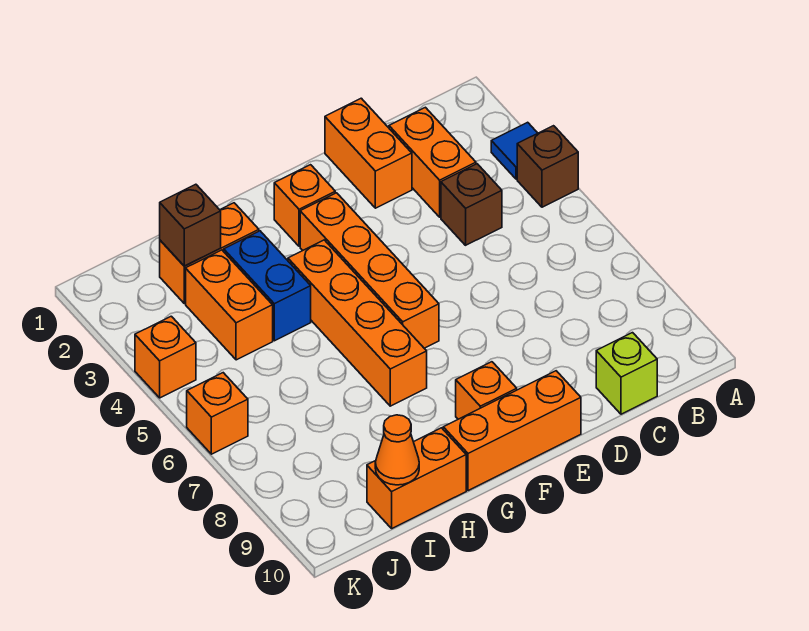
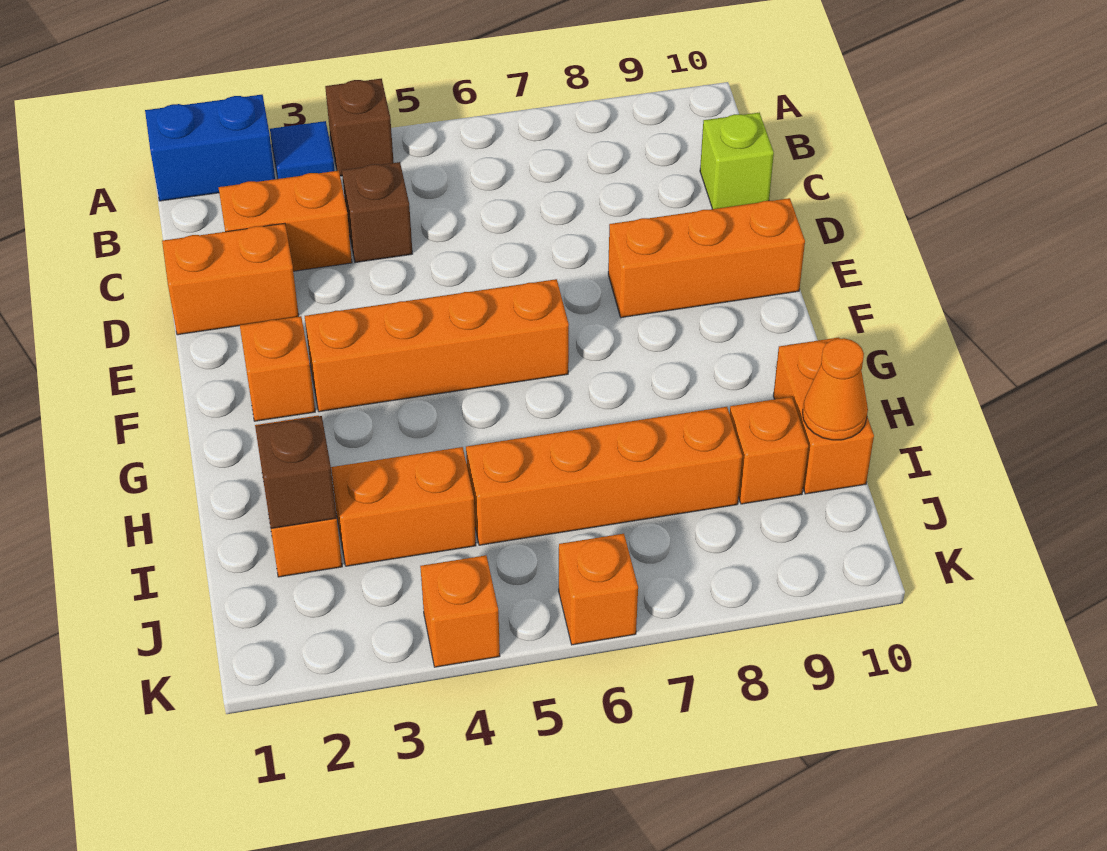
orange 1x3 brick [443,371,581,491] -> orange 1x3 brick turned to [608,198,805,318]
orange 1x1 brick [456,362,517,419] -> orange 1x1 brick moved to [730,397,808,504]
orange 1x4 brick [288,240,427,406] -> orange 1x4 brick moved to [466,407,742,545]
blue 1x2 brick [224,231,311,341] -> blue 1x2 brick moved to [145,95,275,201]

